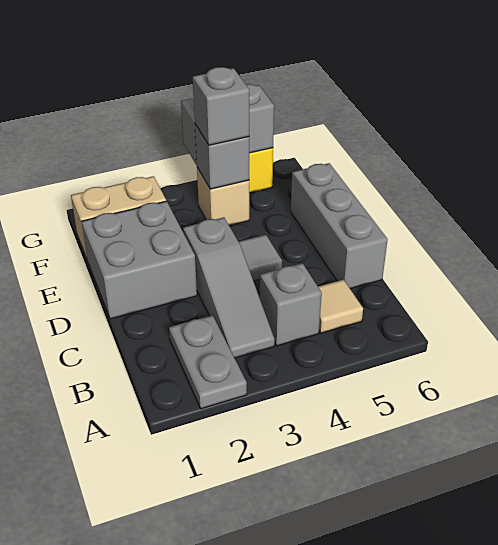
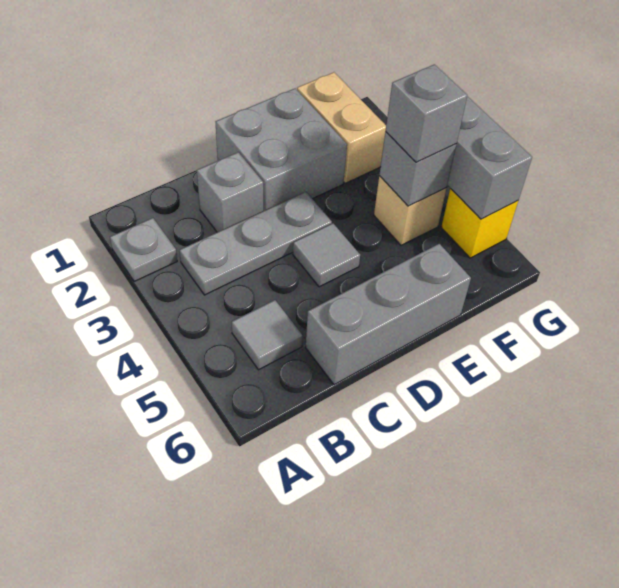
grey 1x2 plate [169,315,247,409] -> grey 1x1 plate [110,218,177,282]
grey 1x3 slope [183,217,275,358] -> grey 1x3 plate [179,192,332,295]
grey 1x1 brick [260,263,322,346] -> grey 1x1 brick moved to [197,152,263,232]
tan 1x1 tile [318,280,363,333] -> grey 1x1 tile [232,300,303,370]

